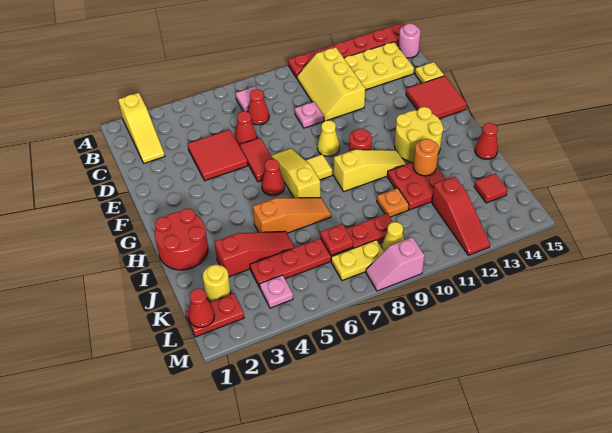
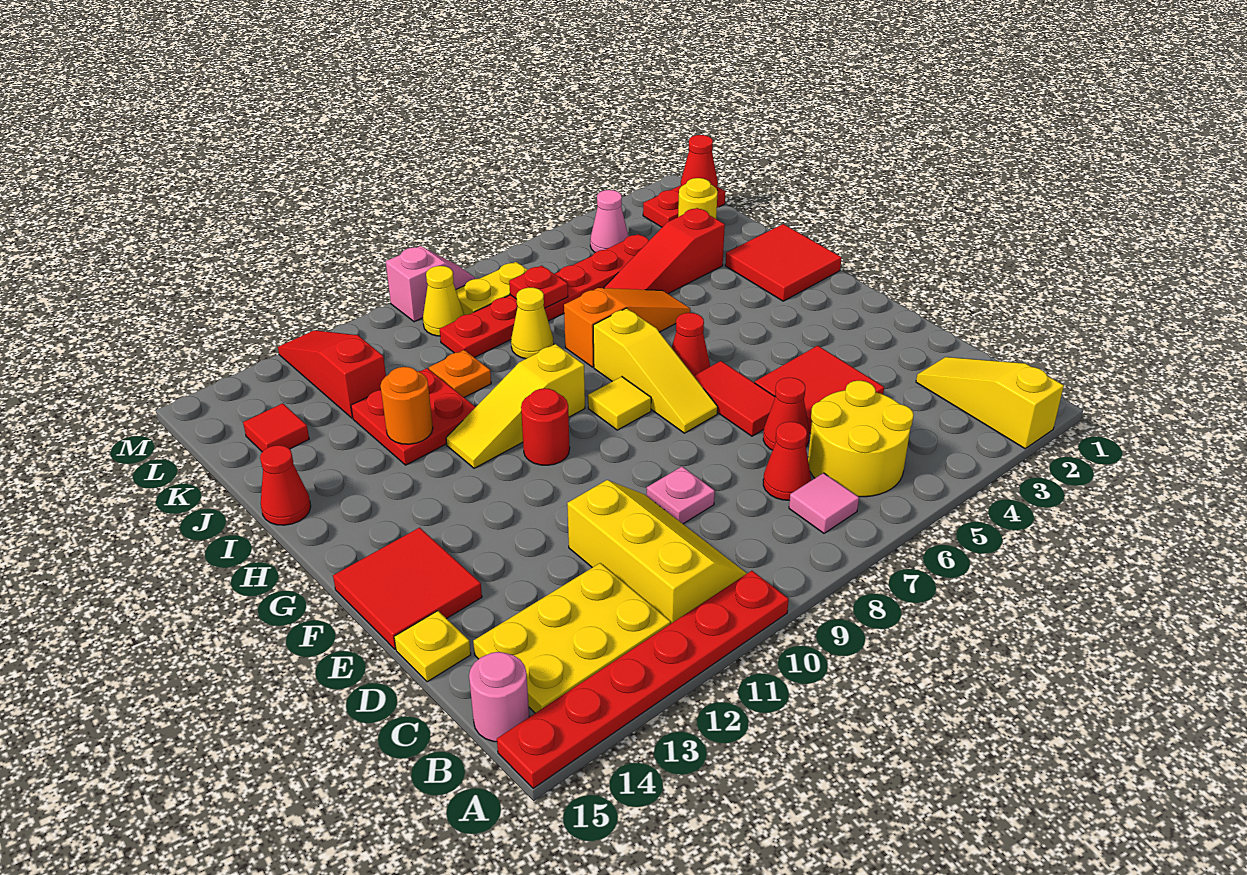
yellow 1x1 cone [317,120,340,156] -> yellow 1x1 cone moved to [511,288,554,359]
yellow 2x2 round brick [395,107,443,162] -> yellow 2x2 round brick moved to [808,381,914,497]
red 2x2 round brick [155,209,208,270] -> red 2x2 tile [725,224,842,301]
orange 1x3 slope [253,198,331,233] -> orange 1x3 slope turned to [564,288,690,367]
pink 1x1 plate [260,275,293,308] -> pink 1x1 cone [590,190,628,252]

